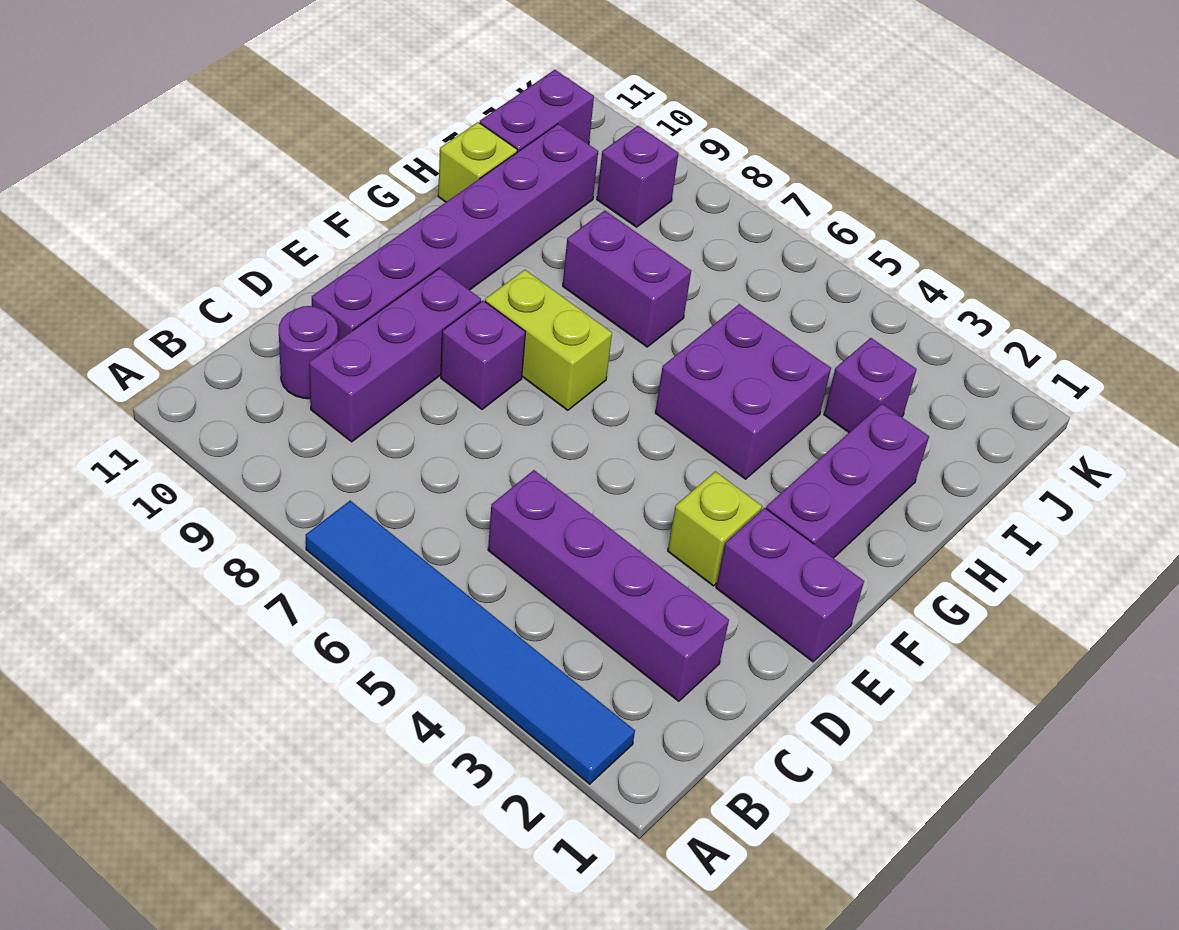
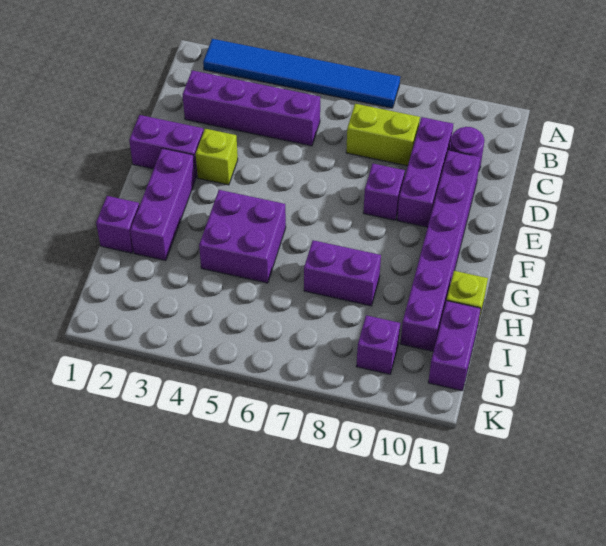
lime 1x2 brick [485,270,612,410] -> lime 1x2 brick moved to [346,104,420,166]
purple 1x1 brick [824,338,917,432] -> purple 1x1 brick moved to [96,196,139,253]

